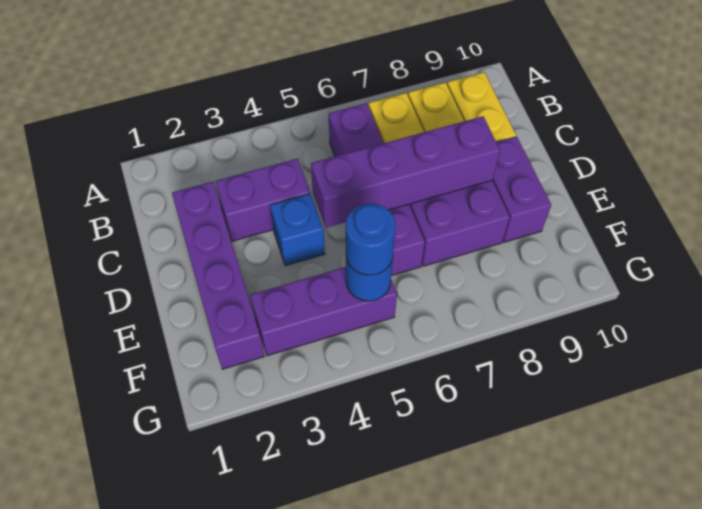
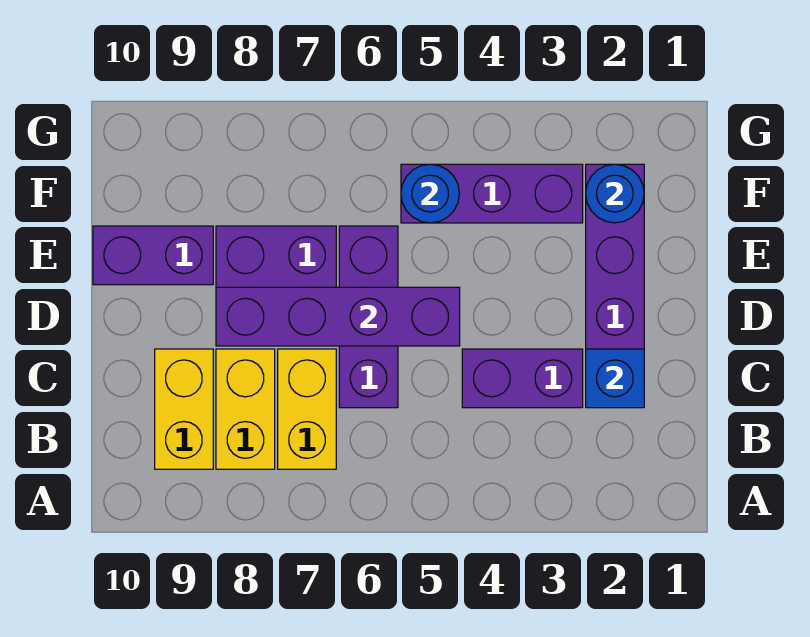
purple 1x4 brick [329,103,425,276] -> purple 1x3 brick [339,226,398,408]
blue 1x1 brick [270,194,325,266] -> blue 1x1 brick moved to [586,349,644,408]
purple 1x2 brick [493,137,551,242] -> purple 1x2 brick turned to [93,226,213,285]
blue 1x1 round brick [345,203,396,275] -> blue 1x1 round brick moved to [586,164,644,223]

